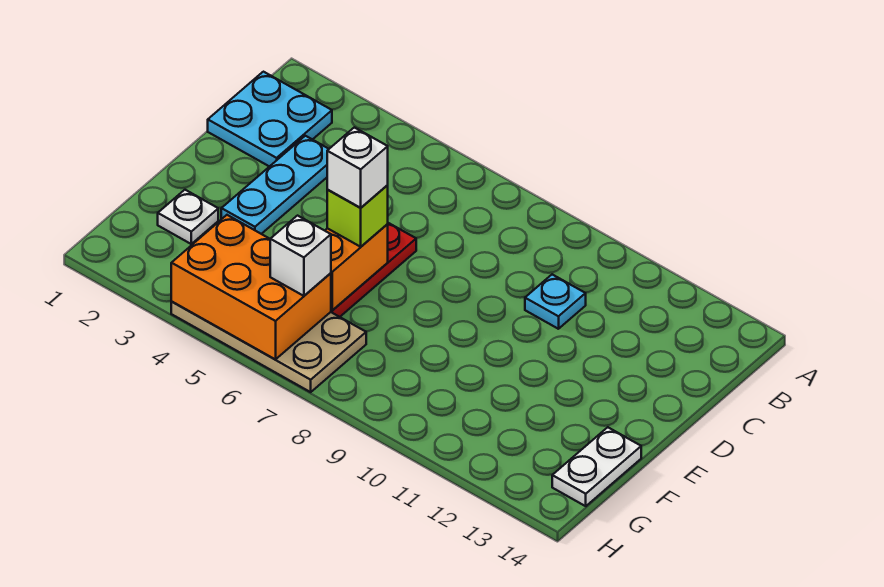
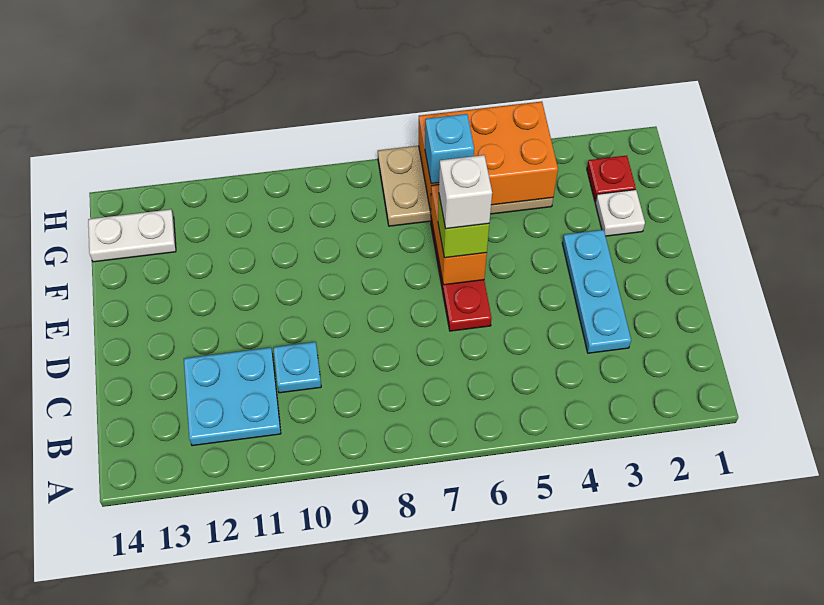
cyan 2x2 plate [208,72,332,167] -> cyan 2x2 plate moved to [184,348,281,446]
white 1x2 plate [552,427,641,506] -> white 1x2 plate turned to [88,209,176,262]
none -> red 1x1 plate [587,156,636,201]
white 1x1 brick [270,216,331,296] -> cyan 1x1 brick [425,114,474,183]

